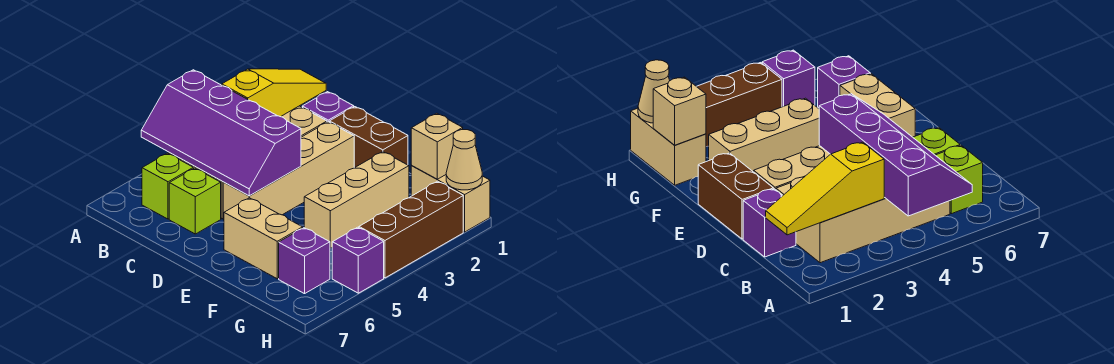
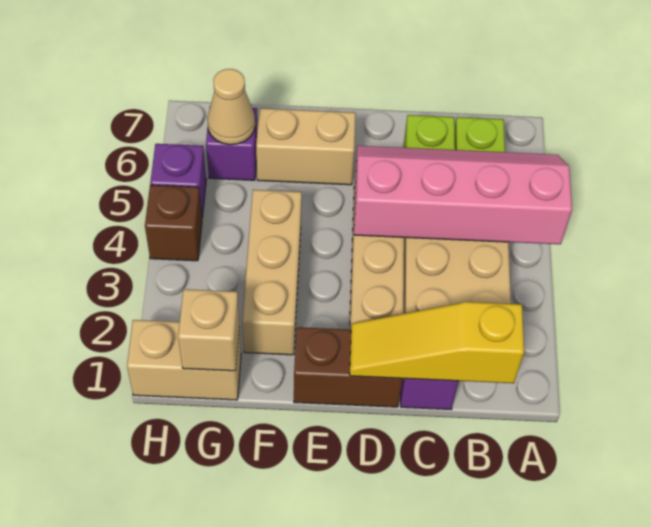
purple 2x4 slope [141,70,301,196] -> pink 2x4 slope [354,146,572,244]
yellow 1x3 slope [222,69,326,117] -> yellow 1x3 slope turned to [350,302,524,383]
tan 1x1 cone [446,130,482,190] -> tan 1x1 cone moved to [207,69,255,145]
brown 1x3 brick [359,181,463,278] -> brown 1x1 brick [145,185,202,261]

